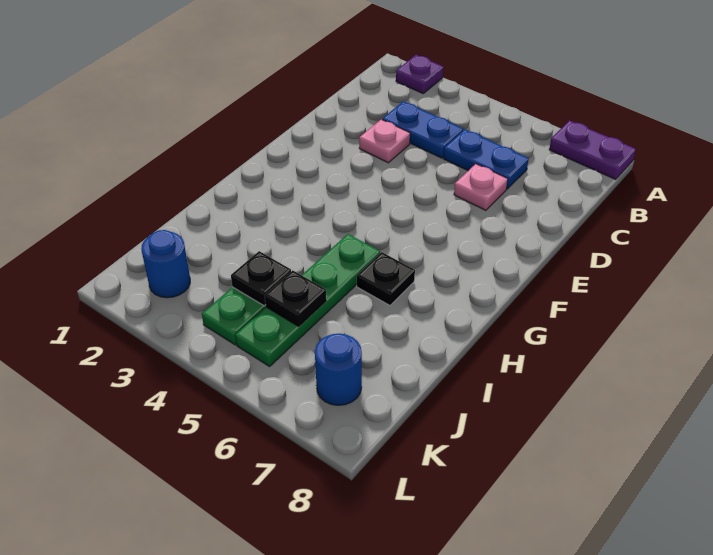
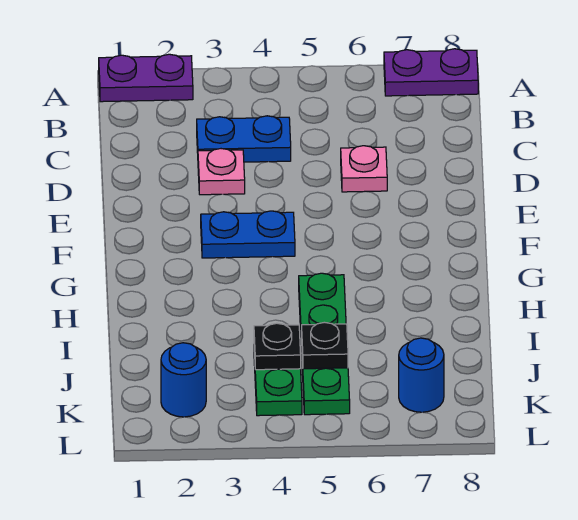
purple 1x1 plate [396,55,443,93] -> purple 1x2 plate [99,54,193,102]
blue 1x2 plate [444,129,529,189] -> blue 1x2 plate moved to [201,211,295,258]
black 1x1 plate [357,252,415,305] -> none

